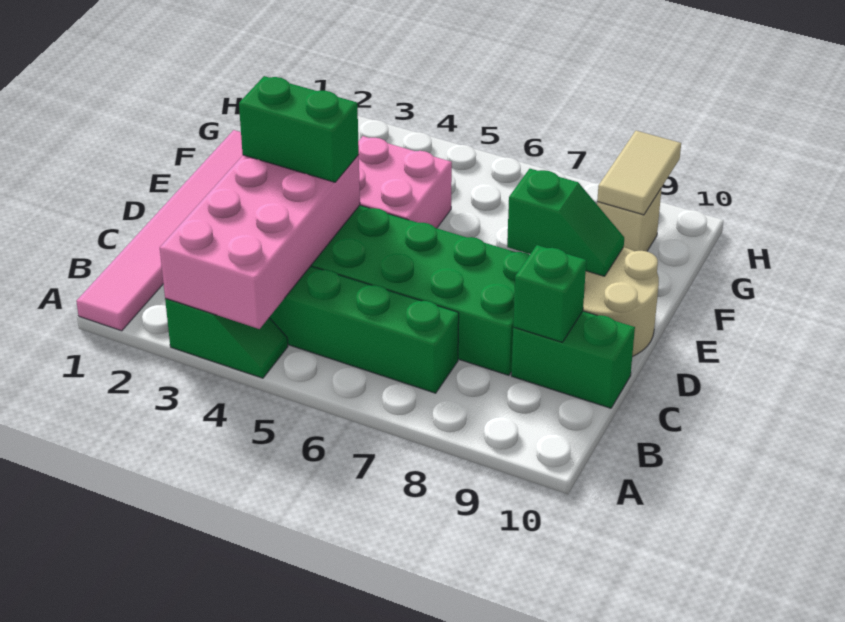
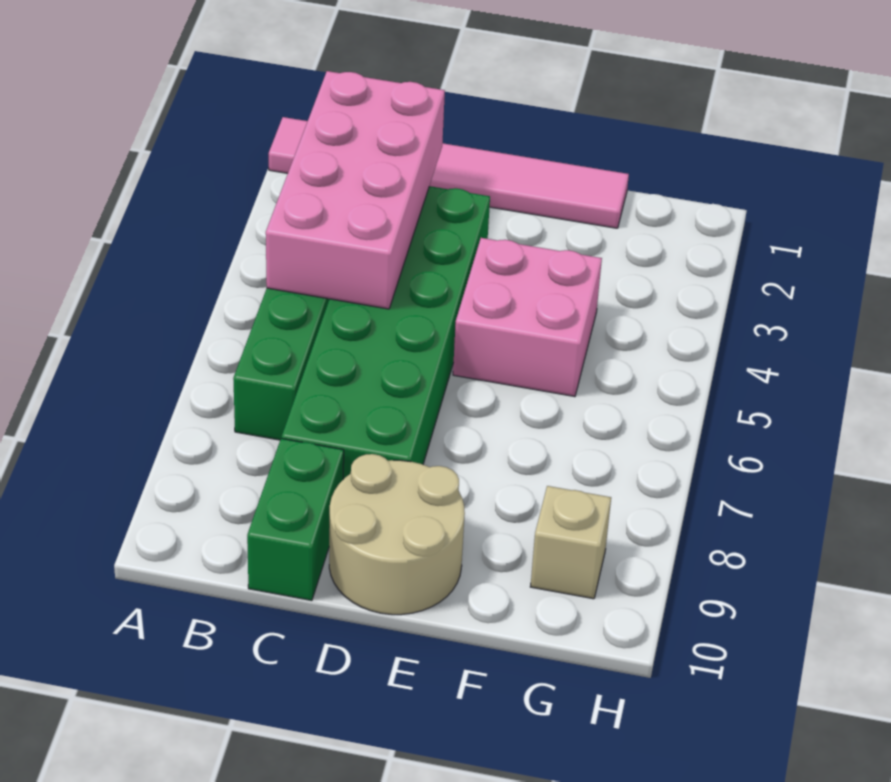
green 1x2 slope [165,298,288,378] -> none
pink 2x4 brick [160,155,360,329] -> pink 2x4 brick turned to [266,71,445,309]
green 1x1 brick [513,245,586,342] -> none
green 1x2 brick [239,76,359,182] -> none
green 1x2 slope [507,169,624,276] -> none
tan 1x2 tile [597,131,681,215] -> none

